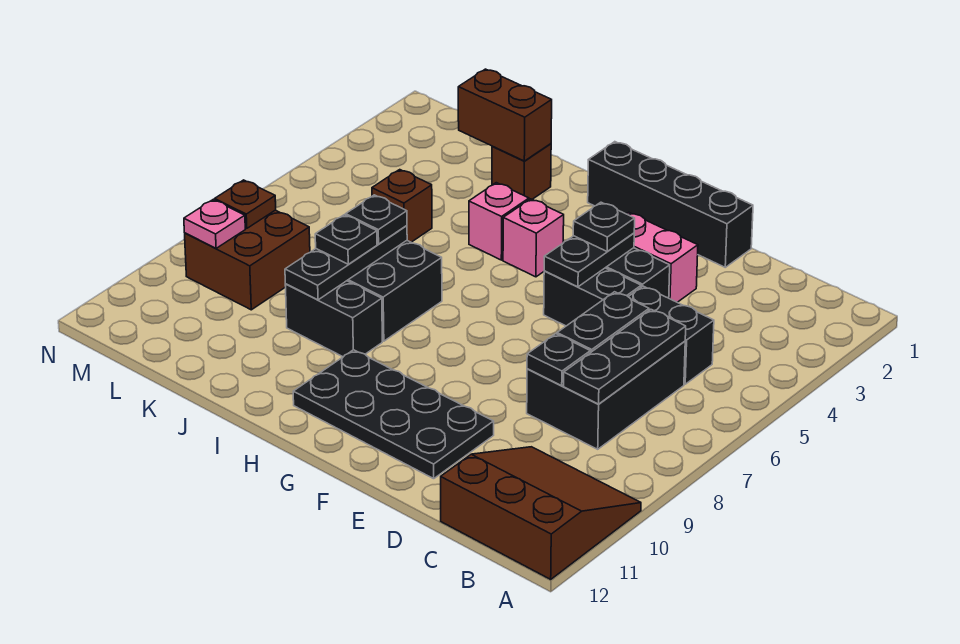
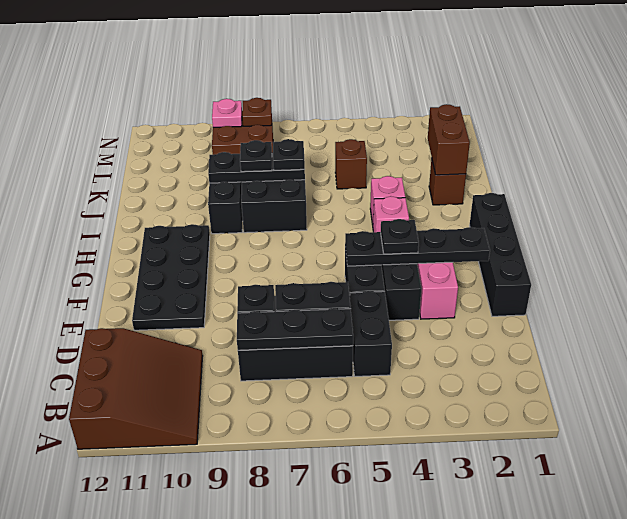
black 1x2 plate [544,233,634,287] -> black 1x4 plate [345,227,490,266]

